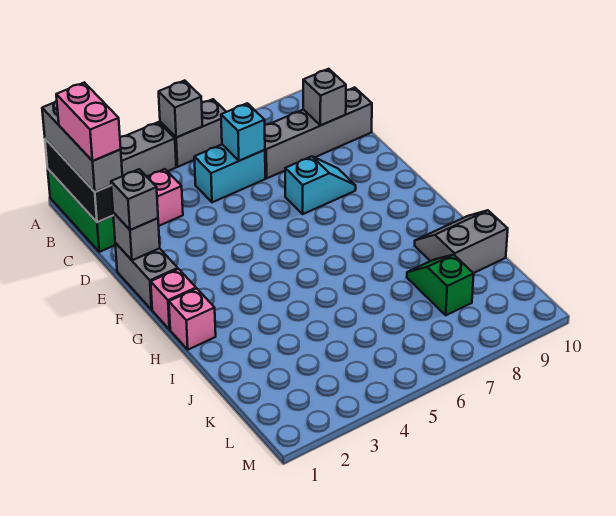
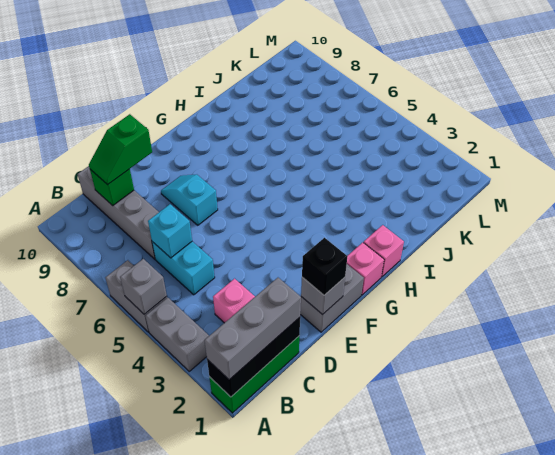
pink 1x2 brick [56,83,121,161] -> none
grey 1x1 brick [303,69,346,126] -> green 1x1 brick [90,169,134,206]
grey 1x1 brick [111,169,158,230] -> black 1x1 brick [302,238,347,295]
grey 2x2 slope [415,210,508,273] -> none
green 1x2 slope [407,255,474,315] -> green 1x2 slope moved to [89,114,152,185]

